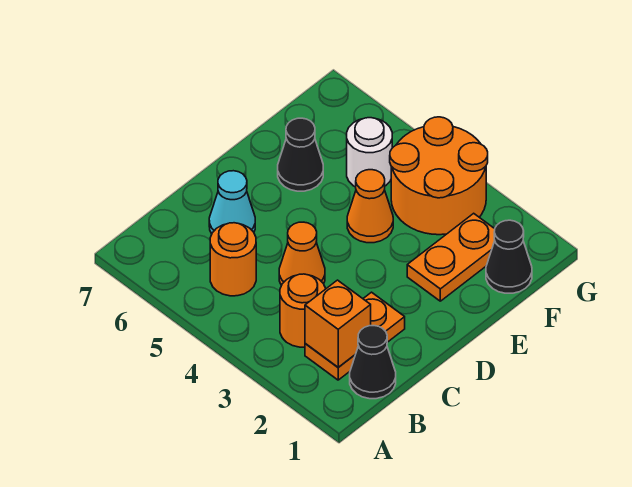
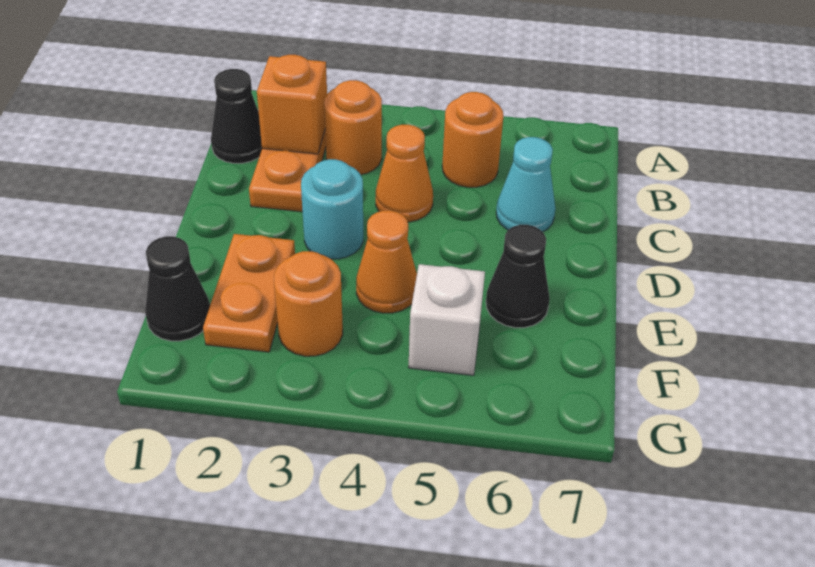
none -> cyan 1x1 round brick [301,159,363,259]
orange 2x2 round brick [390,117,488,235] -> orange 1x1 round brick [274,251,343,356]
white 1x1 round brick [347,118,392,187] -> white 1x1 brick [408,264,485,375]

